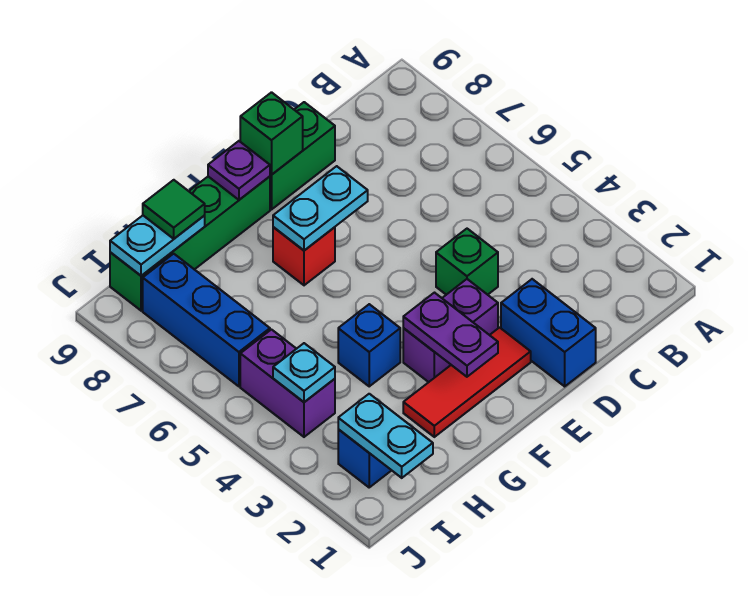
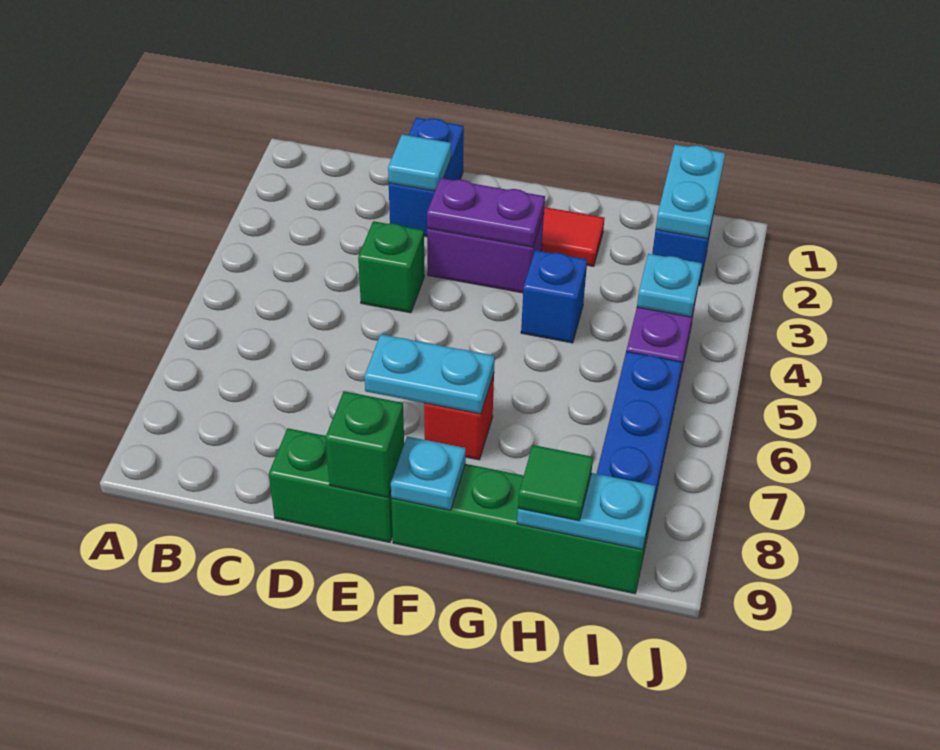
none -> cyan 1x1 tile [388,134,451,191]
purple 1x2 plate [403,293,498,377] -> purple 1x2 plate turned to [427,178,545,247]
purple 1x1 plate [208,141,270,200] -> cyan 1x1 plate [391,436,466,510]

